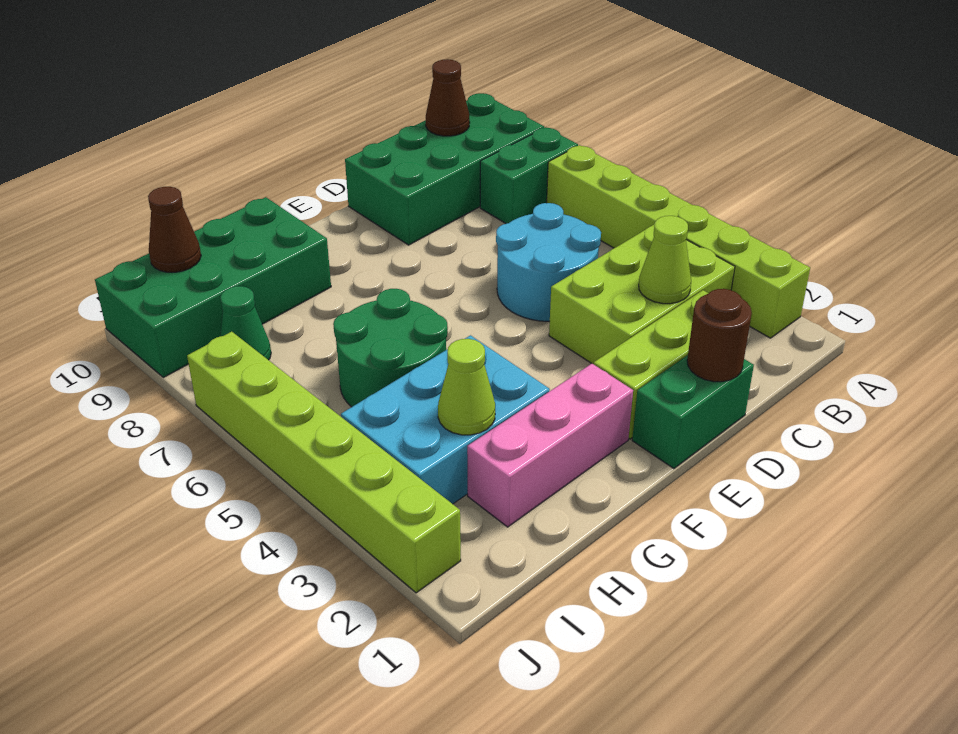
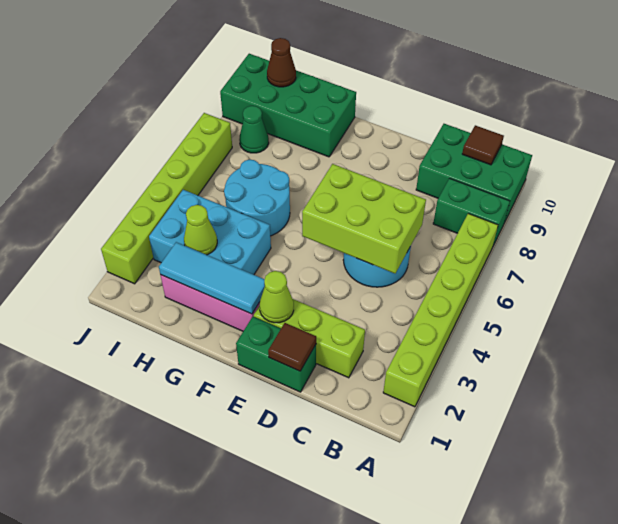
green 2x4 brick [345,93,544,245] -> green 2x3 brick [416,124,532,221]
lime 2x3 brick [549,224,735,364] -> lime 2x3 brick moved to [302,164,426,273]
brown 1x1 cone [426,59,470,136] -> brown 1x1 tile [462,125,504,165]
lime 1x1 cone [639,216,691,304] -> lime 1x1 cone moved to [259,271,294,323]
brown 1x1 round brick [687,289,752,382] -> brown 1x1 tile [268,323,316,371]
none -> cyan 1x3 tile [159,242,265,314]
green 2x2 round brick [333,289,448,407] -> cyan 2x2 round brick [224,160,290,236]

